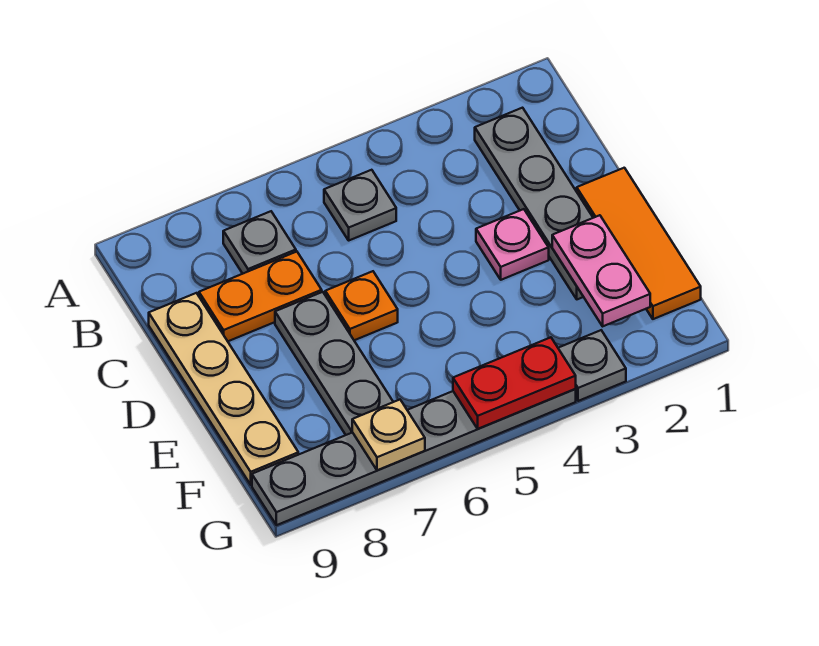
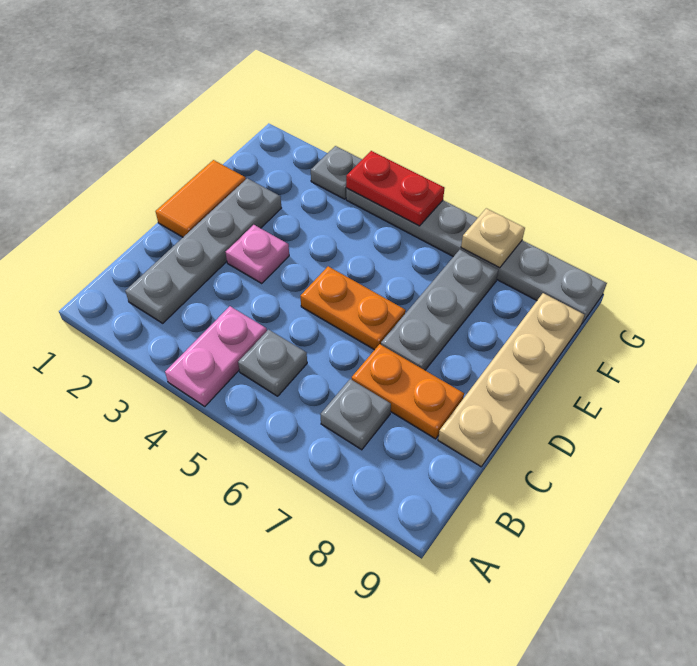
orange 1x3 tile [577,168,701,319] -> orange 1x2 tile [156,160,246,237]
orange 1x1 plate [325,271,398,340] -> orange 1x2 plate [300,266,406,350]
pink 1x2 plate [552,215,650,326] -> pink 1x2 plate moved to [165,306,267,406]

